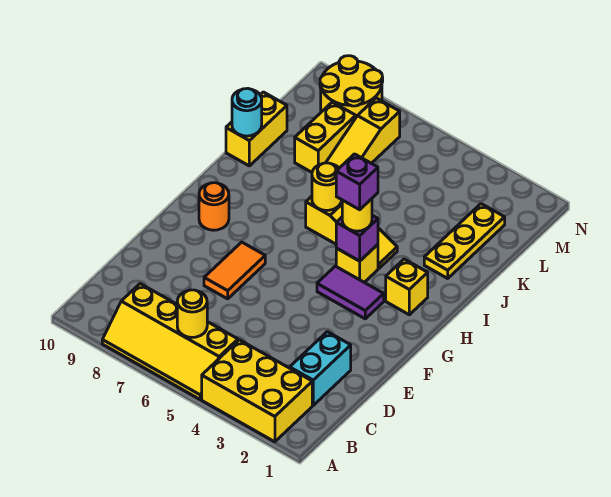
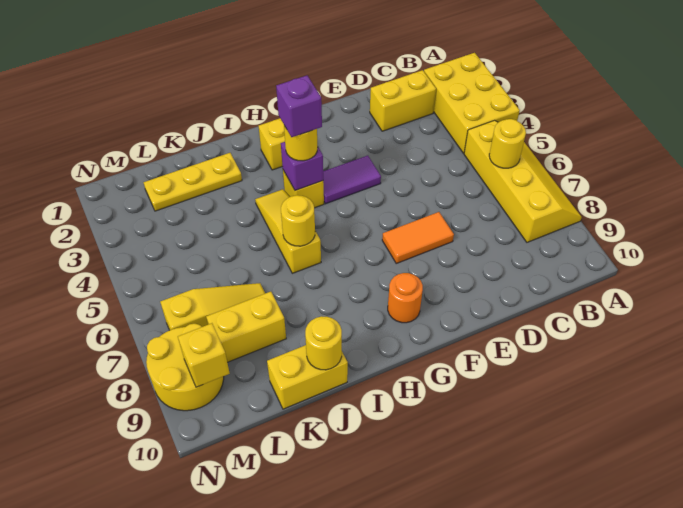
cyan 1x2 brick [290,332,351,405] -> yellow 1x2 brick [370,70,436,131]
purple 1x2 tile [317,266,384,319] -> purple 1x2 tile turned to [323,156,381,204]
cyan 1x1 round brick [232,88,262,136] -> yellow 1x1 round brick [305,316,342,370]
none -> yellow 1x1 brick [178,323,230,387]

